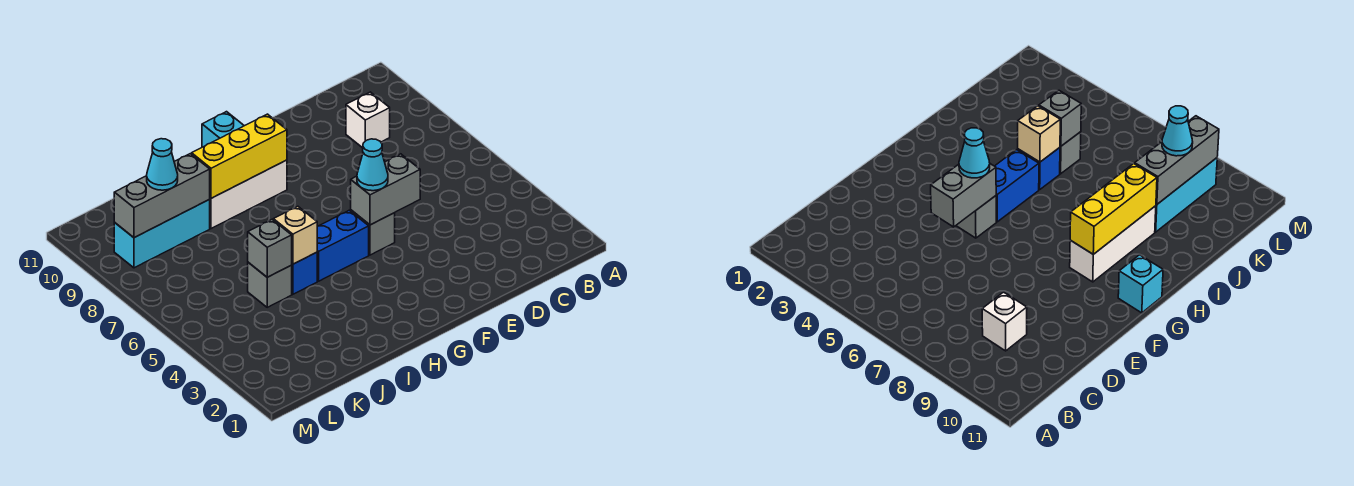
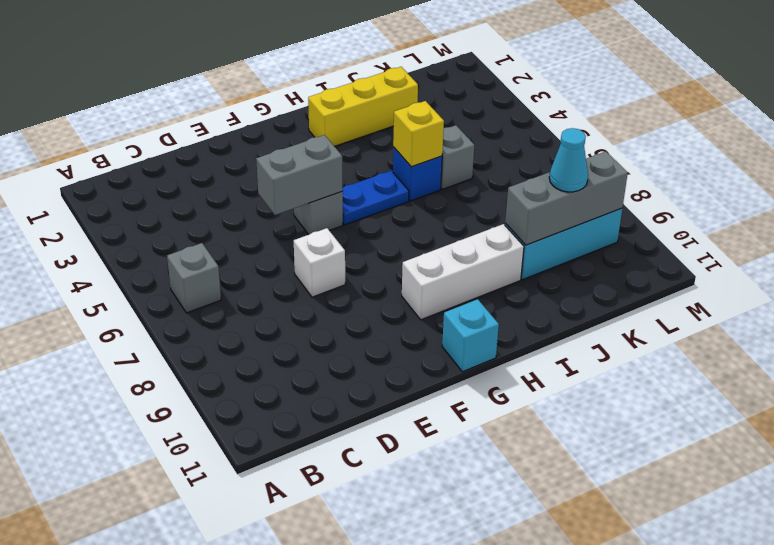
white 1x1 brick [346,92,390,148] -> white 1x1 brick moved to [294,228,345,297]
cyan 1x1 cone [357,139,388,191] -> none
blue 1x2 brick [317,210,369,281] -> blue 1x2 plate [342,171,409,225]
yellow 1x3 brick [192,114,287,198] -> yellow 1x3 brick moved to [308,67,418,146]
tan 1x1 brick [273,206,317,264] -> yellow 1x1 brick [393,101,444,167]
grey 1x1 brick [248,220,292,277] -> grey 1x1 brick moved to [167,243,221,313]

